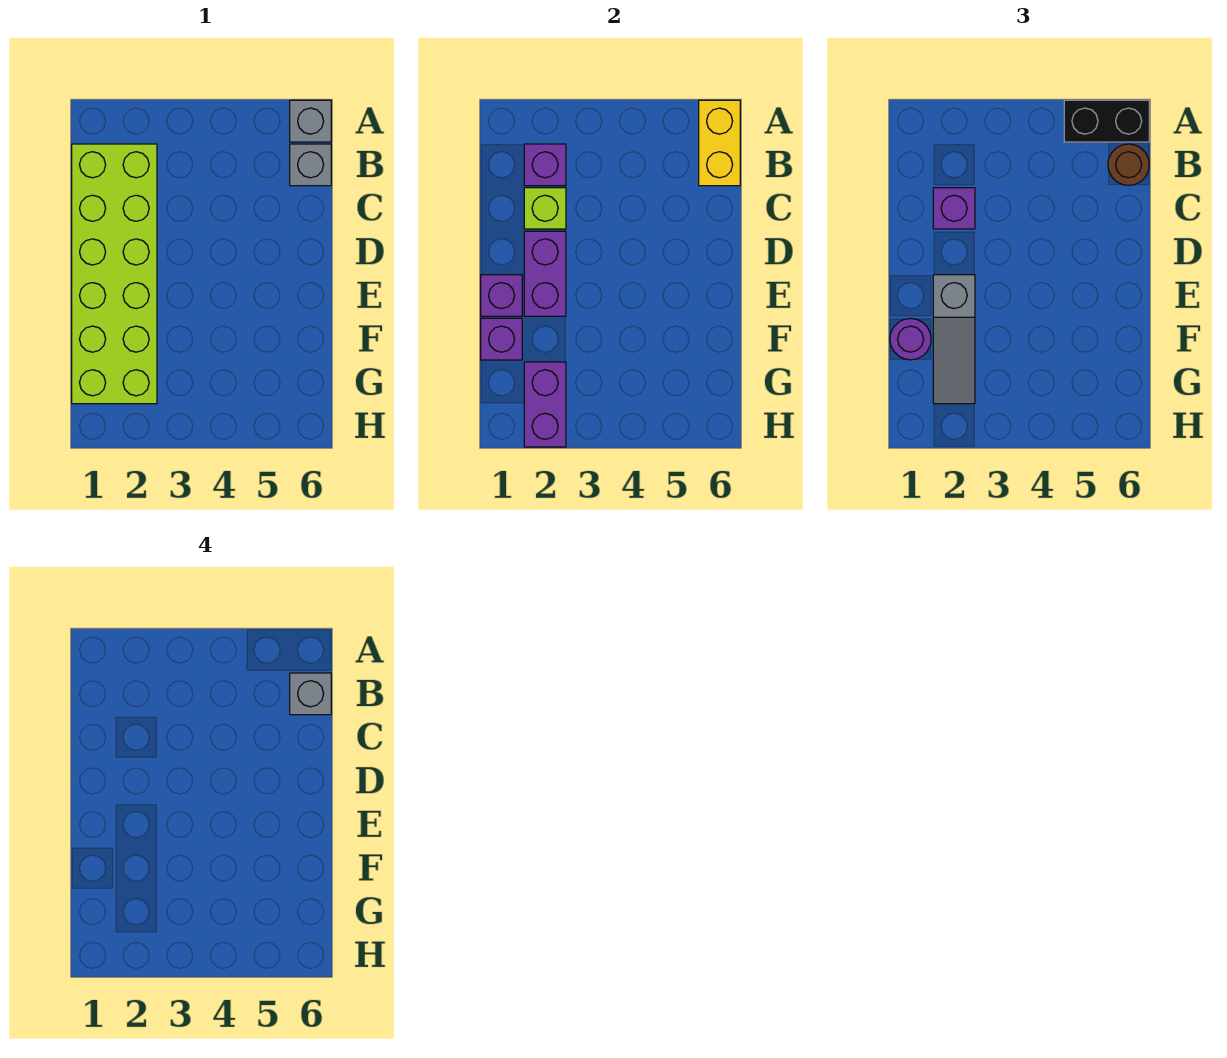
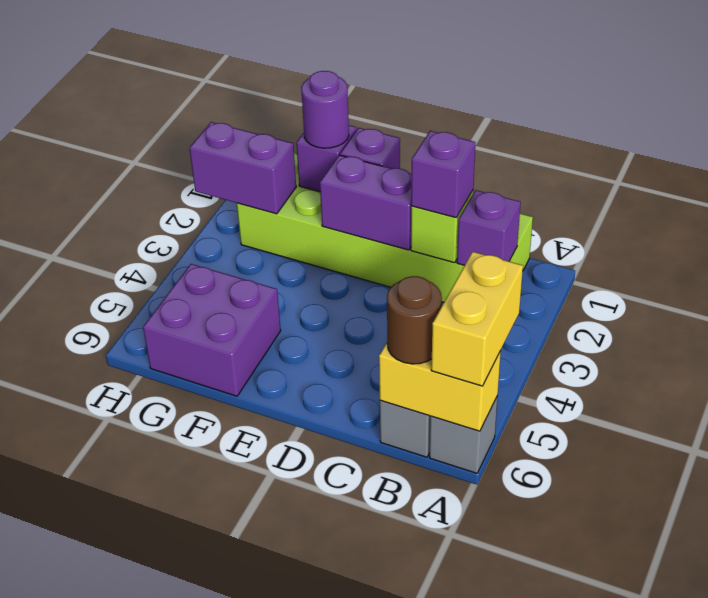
black 1x2 brick [1064,100,1149,142] -> yellow 1x2 brick [431,252,523,386]
grey 1x1 brick [290,673,331,715] -> none
grey 1x3 slope [933,275,975,404] -> none
none -> purple 2x2 brick [143,264,281,396]

